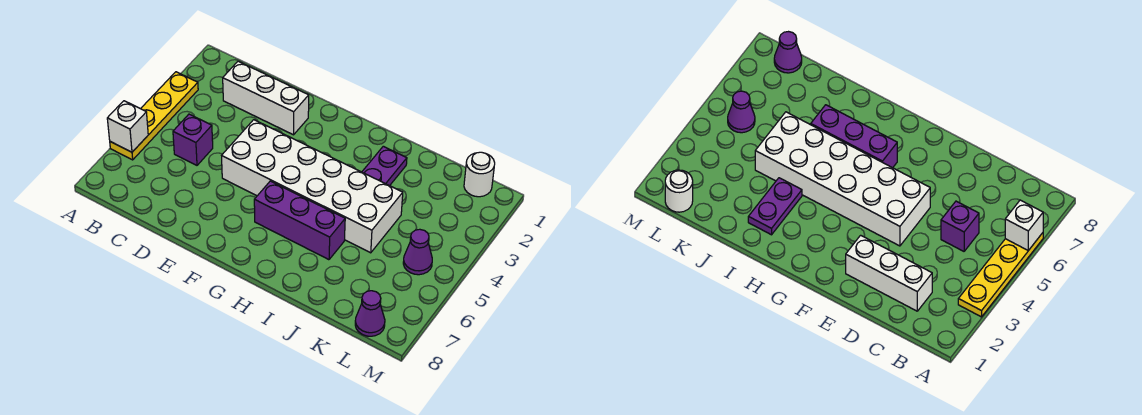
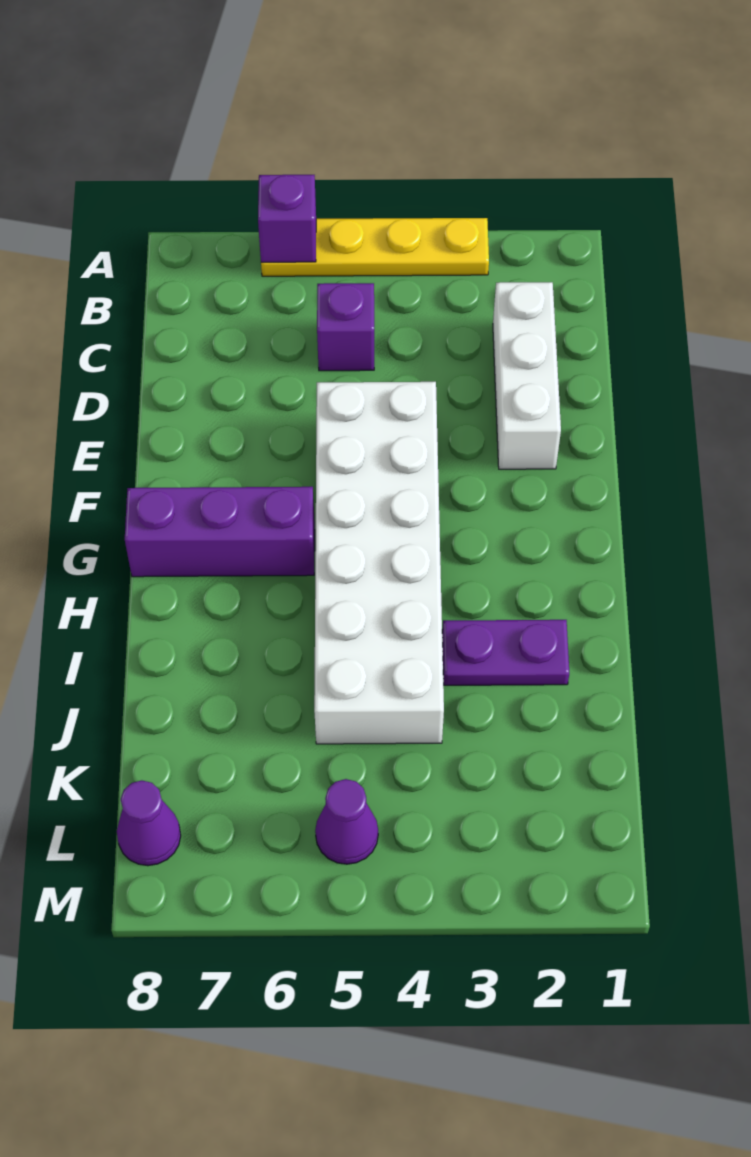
white 1x1 brick [107,101,148,152] -> purple 1x1 brick [258,175,316,262]
purple 1x3 brick [254,181,345,260] -> purple 1x3 brick turned to [125,487,315,577]
white 1x1 round brick [464,152,495,197] -> none

